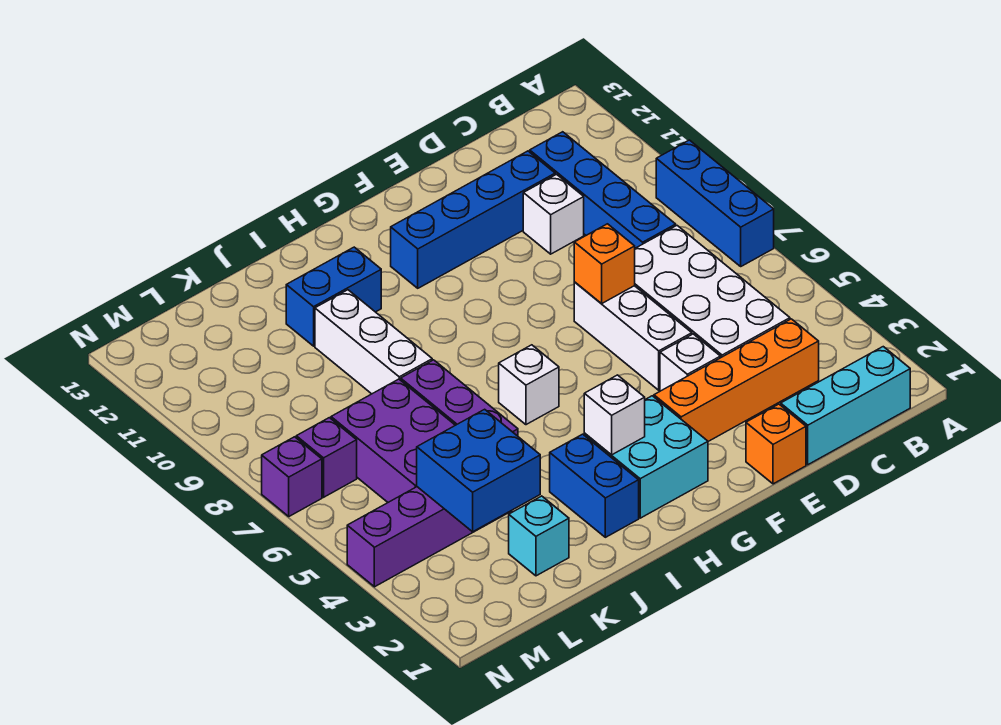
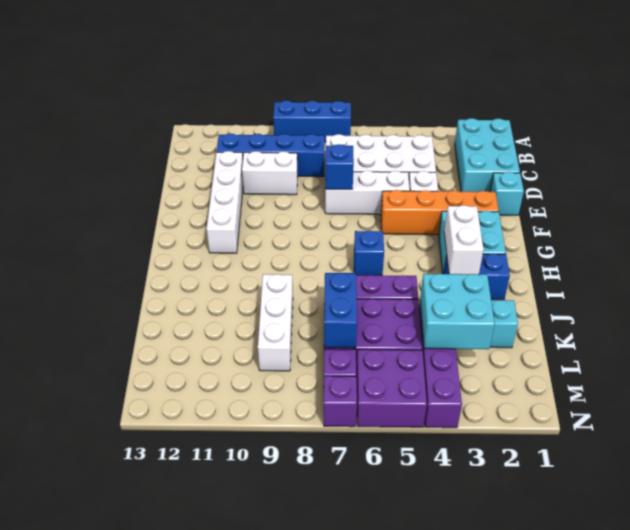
cyan 1x3 brick [781,347,910,465] -> cyan 2x3 brick [455,118,520,192]
orange 1x4 brick [654,319,819,441] -> orange 1x4 brick turned to [381,190,499,235]
white 1x1 brick [523,174,584,254] -> white 1x2 brick [242,151,298,195]
blue 1x4 brick [391,151,555,288] -> white 1x4 brick [207,151,243,253]
orange 1x1 brick [746,404,806,484] -> cyan 1x1 brick [490,172,524,215]
orange 1x1 brick [574,224,635,303] -> blue 1x1 brick [325,144,354,189]
white 1x1 brick [584,375,645,455] -> white 1x2 brick [444,205,484,274]
white 1x1 brick [499,345,559,425] -> blue 1x1 brick [354,231,384,276]
blue 1x2 brick [286,247,381,346] -> blue 1x2 brick moved to [324,273,357,348]
white 1x3 brick [315,290,432,394] -> white 1x3 brick turned to [258,274,293,371]
blue 2x2 brick [417,409,540,532] -> cyan 2x2 brick [420,274,495,349]
none -> purple 2x2 brick [356,349,427,427]

